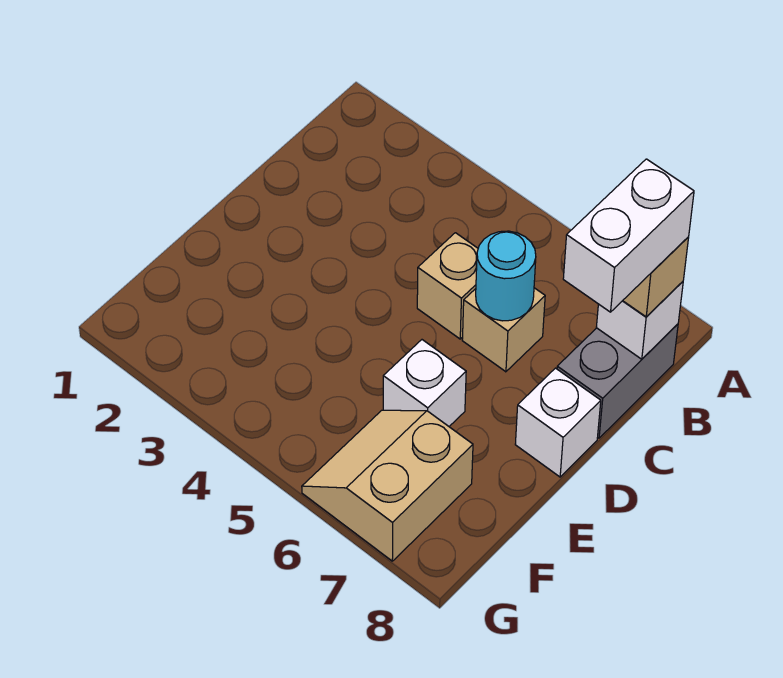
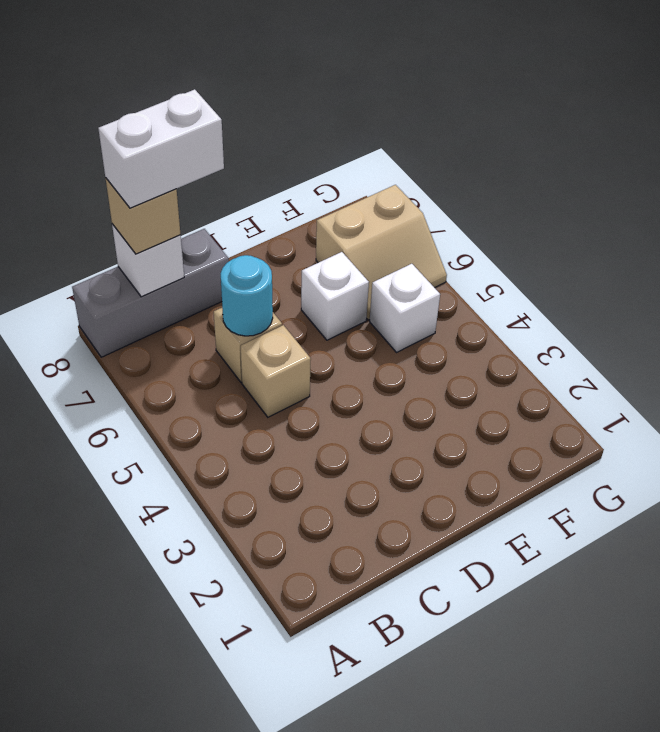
grey 1x2 brick [557,324,678,438] -> grey 1x3 brick [72,229,229,357]
white 1x1 brick [515,368,601,477] -> white 1x1 brick moved to [370,264,440,352]

